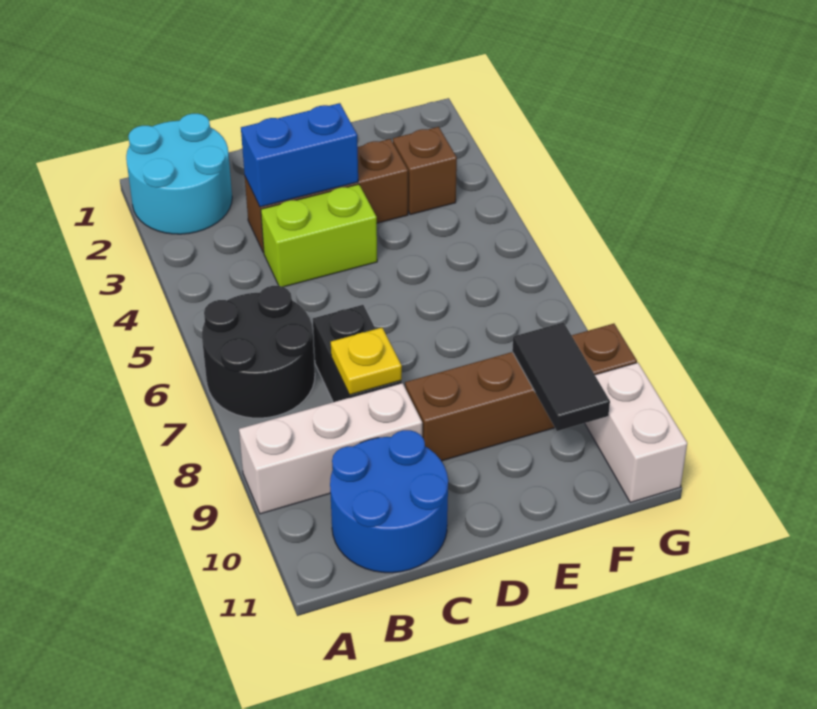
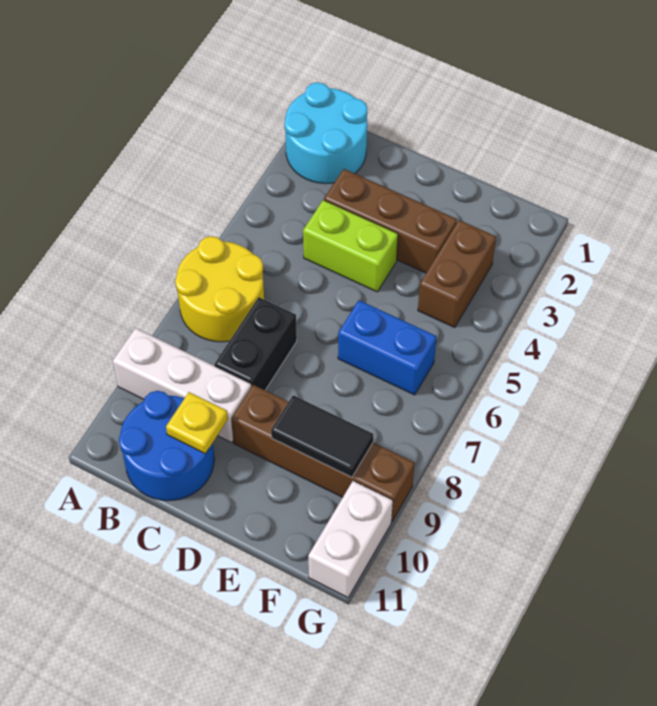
black 2x2 round brick [202,286,315,418] -> yellow 2x2 round brick [175,236,264,342]
blue 1x2 brick [241,103,358,207] -> blue 1x2 brick moved to [338,300,437,395]
yellow 1x1 plate [331,328,402,395] -> yellow 1x1 plate moved to [166,392,228,454]
brown 1x1 brick [393,127,457,215] -> brown 1x2 brick [418,220,496,327]
black 1x2 tile [512,322,610,431] -> black 1x2 tile turned to [271,395,373,477]

